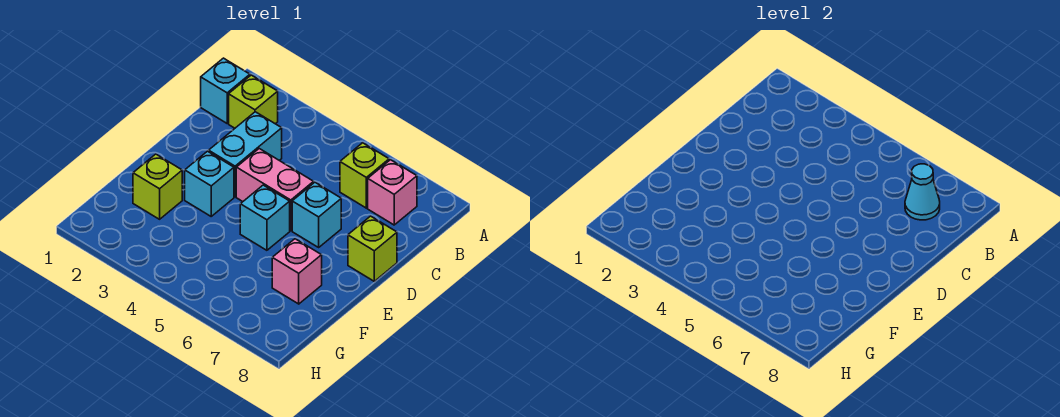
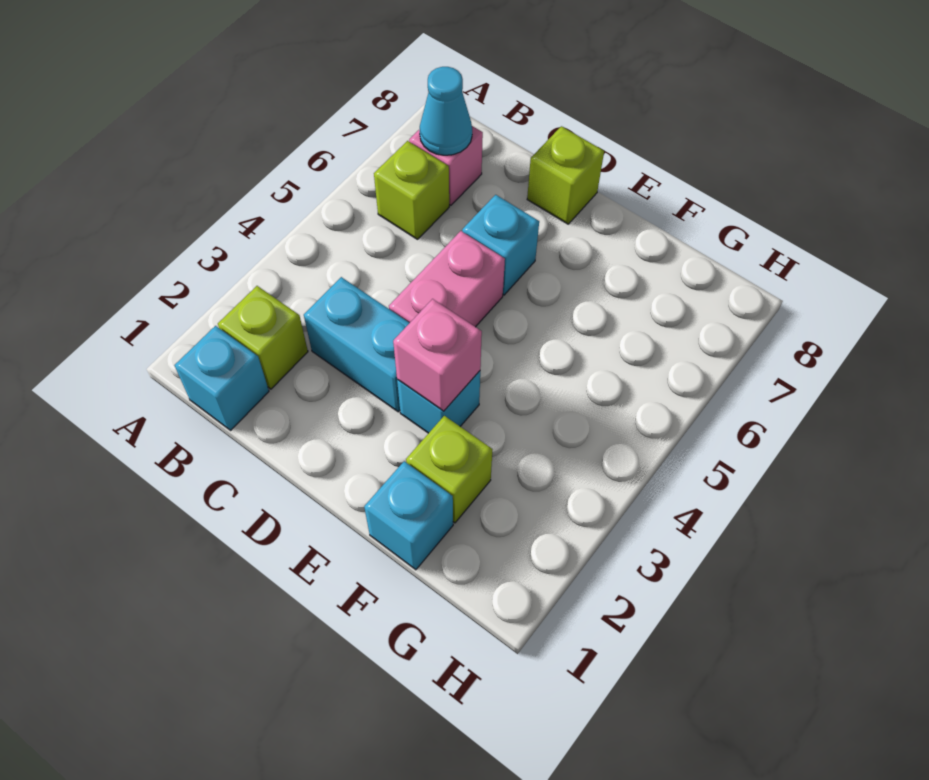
cyan 1x1 brick [240,185,290,250] -> cyan 1x1 brick moved to [364,461,453,570]
pink 1x1 brick [272,239,322,304] -> pink 1x1 brick moved to [393,299,482,411]

